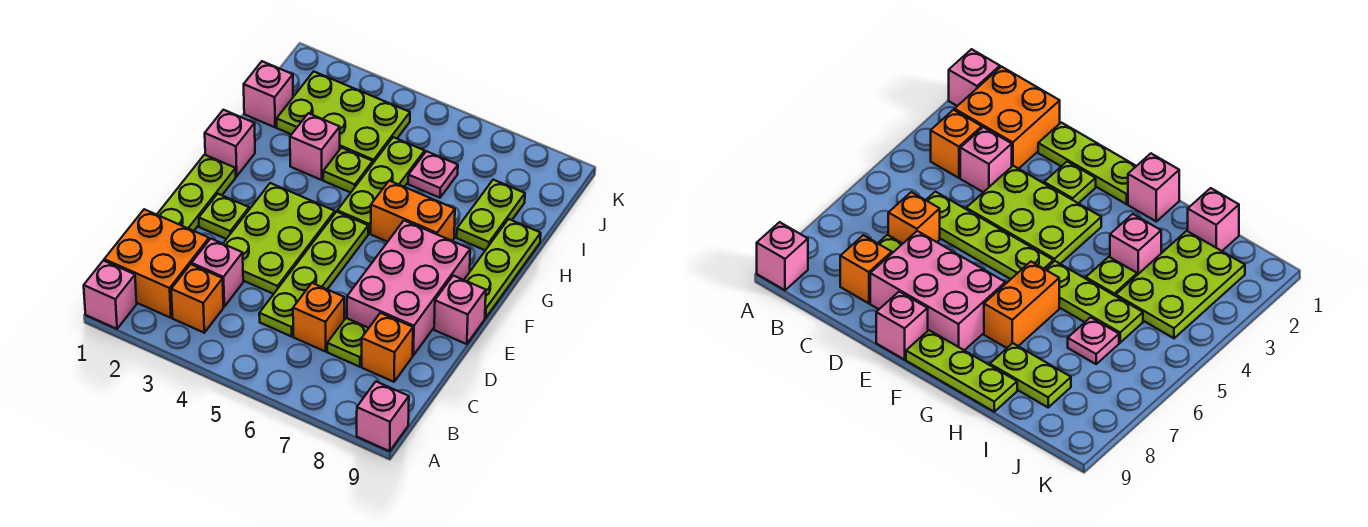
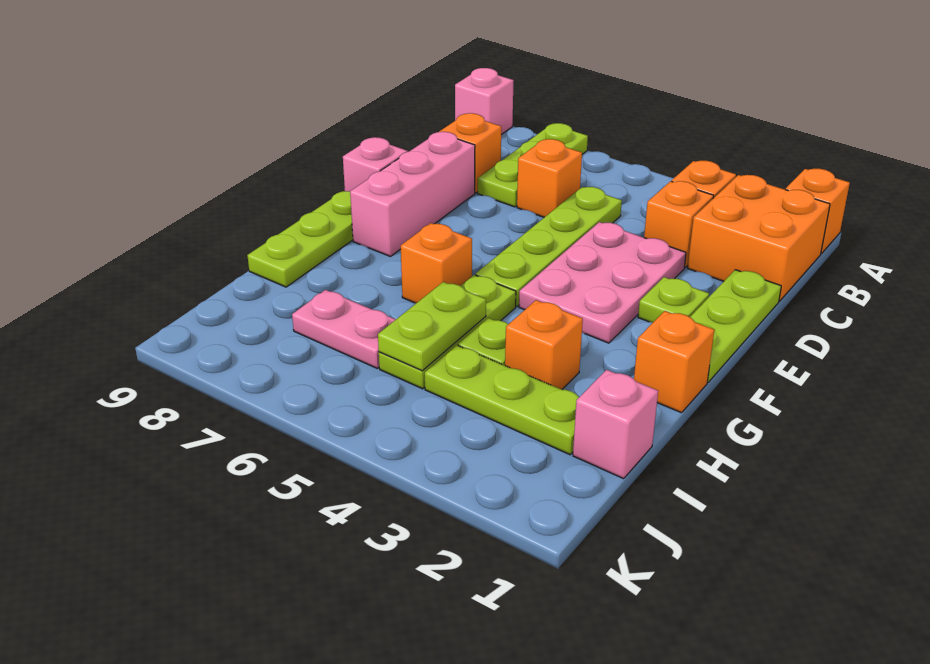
pink 1x1 brick [84,260,137,329] -> orange 1x1 brick [785,169,850,254]
pink 1x1 brick [192,239,243,307] -> orange 1x1 brick [644,181,714,267]
lime 1x1 plate [327,318,369,367] -> lime 1x3 plate [478,123,588,207]
lime 2x3 plate [223,183,335,294] -> pink 2x3 plate [519,222,686,343]
pink 2x3 brick [347,221,470,355] -> pink 1x3 brick [350,132,475,257]
pink 1x1 brick [205,110,255,176] -> orange 1x1 brick [634,311,714,413]
orange 1x2 brick [371,181,455,242] -> orange 1x1 brick [401,223,472,303]
pink 1x1 brick [290,113,340,180] -> orange 1x1 brick [505,300,583,390]
lime 1x2 plate [457,180,525,250] -> lime 1x2 plate moved to [378,282,486,371]
lime 2x3 plate [277,71,410,163] -> lime 1x3 plate [425,345,579,455]
pink 1x1 plate [408,151,458,198] -> pink 1x2 plate [292,290,396,368]

